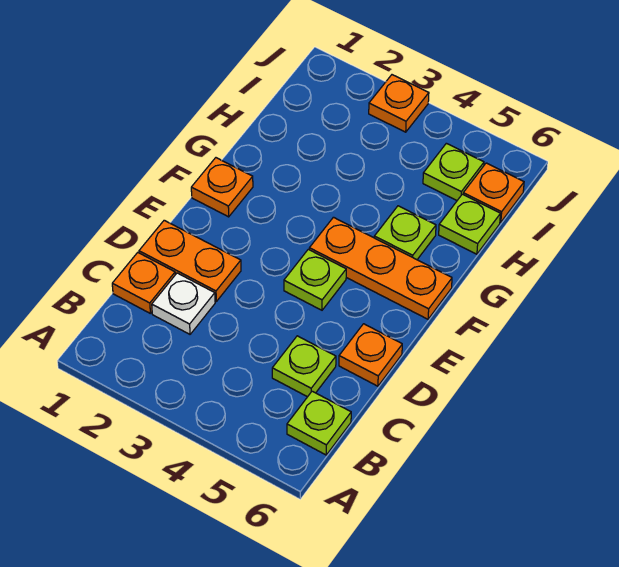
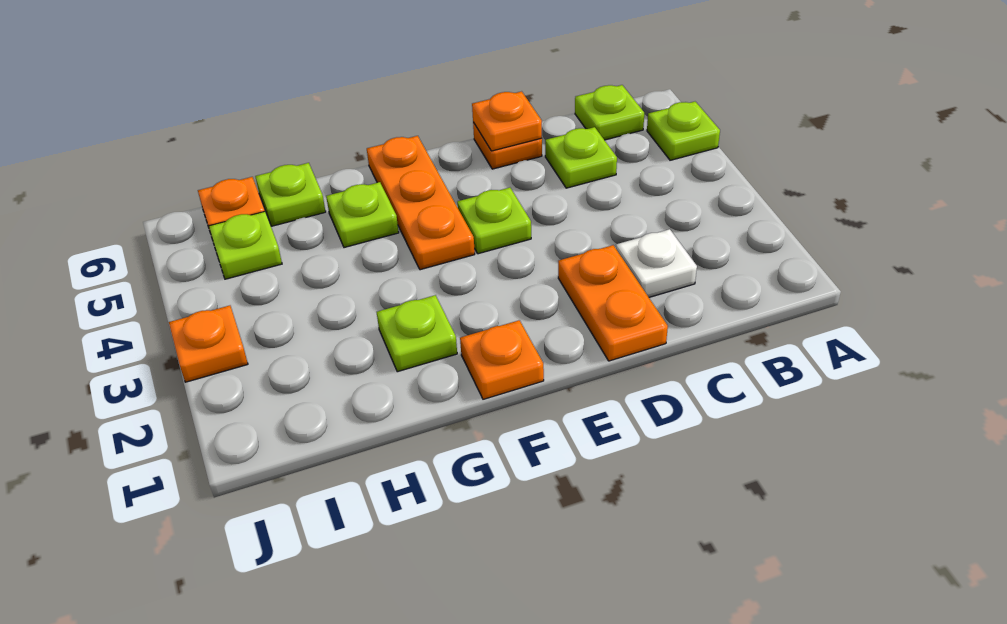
none -> lime 1x1 plate [647,102,720,160]
orange 1x1 plate [112,253,175,313] -> orange 1x1 plate moved to [472,91,542,151]
none -> lime 1x1 plate [377,295,457,372]

